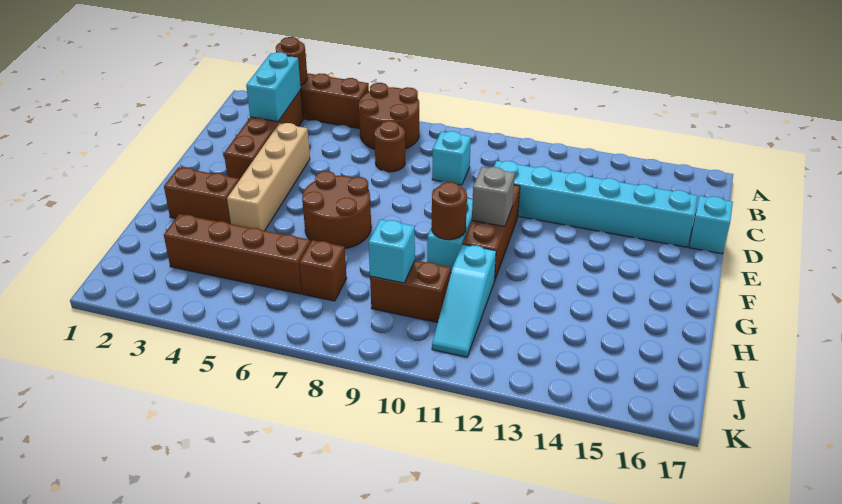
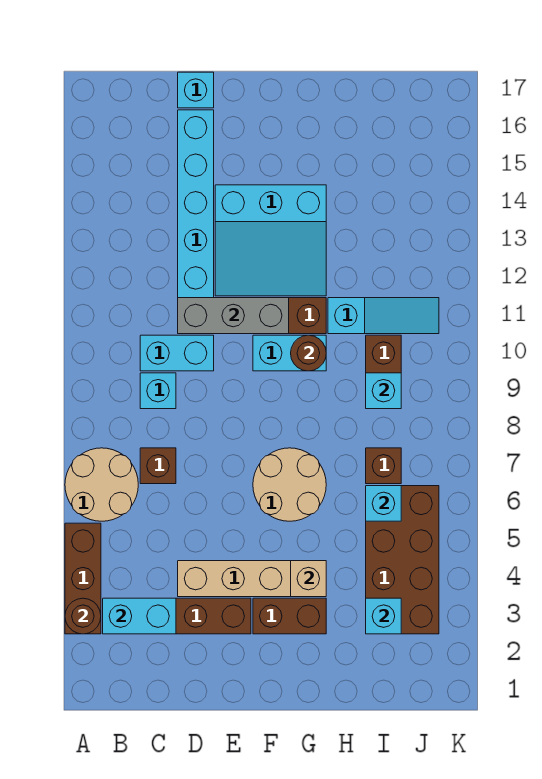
brown 2x2 round brick [359,83,419,149] -> tan 2x2 round brick [65,448,138,521]
brown 1x1 round brick [374,121,405,172] -> brown 1x1 brick [140,448,176,484]
none -> cyan 1x2 brick [140,335,214,371]
none -> cyan 3x3 slope [215,185,326,296]
brown 2x2 round brick [302,171,371,249] -> tan 2x2 round brick [253,448,326,521]
grey 1x1 brick [472,167,515,227] -> grey 1x3 brick [178,298,289,334]
brown 1x2 brick [164,167,239,224] -> brown 1x2 brick turned to [253,598,326,634]
none -> tan 1x1 brick [291,561,326,597]
brown 1x4 brick [164,214,310,294] -> brown 2x4 brick [366,486,439,634]
none -> cyan 1x1 brick [366,598,401,634]
none -> cyan 1x1 brick [366,486,401,521]

